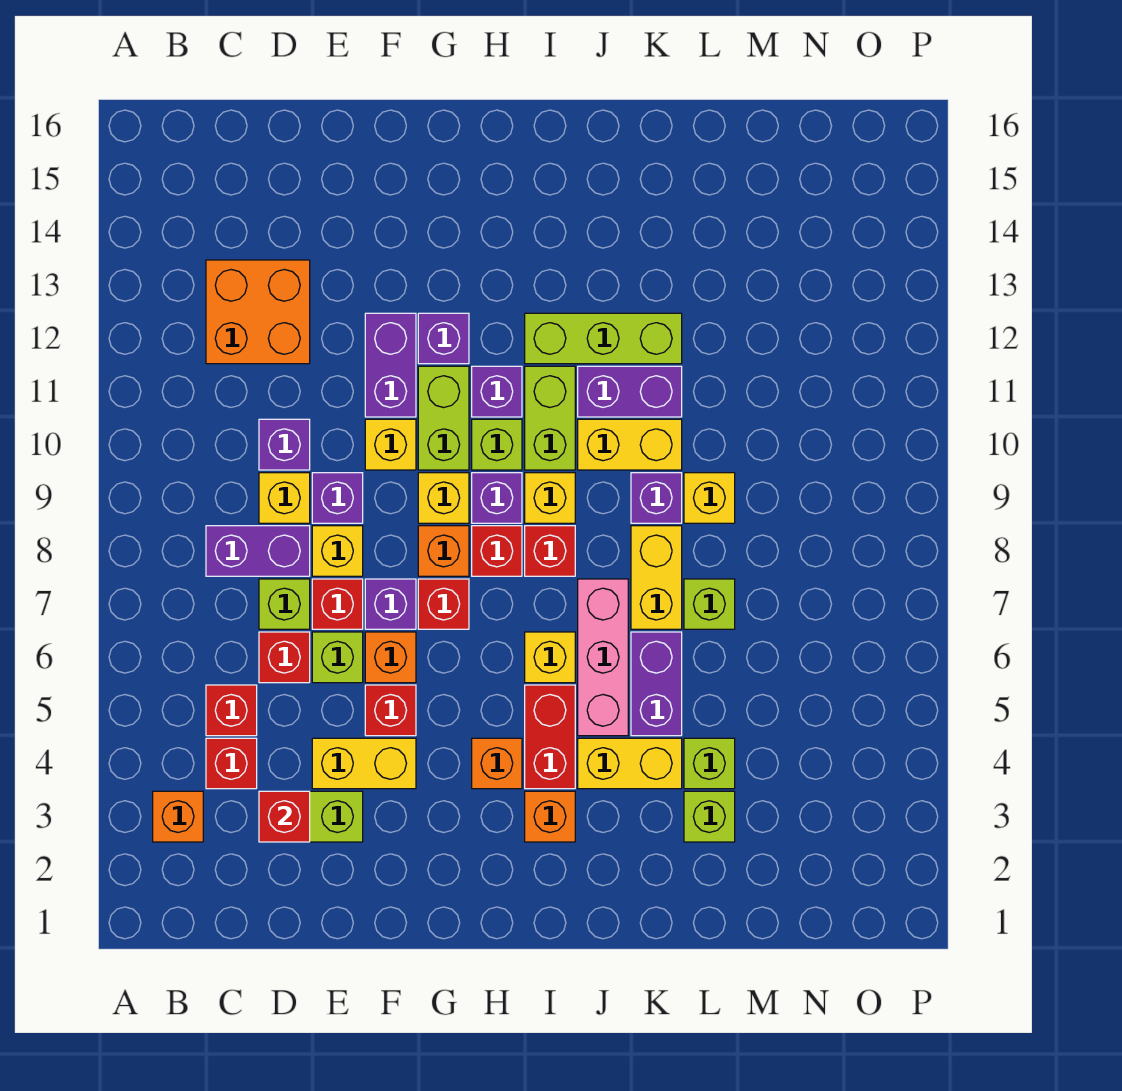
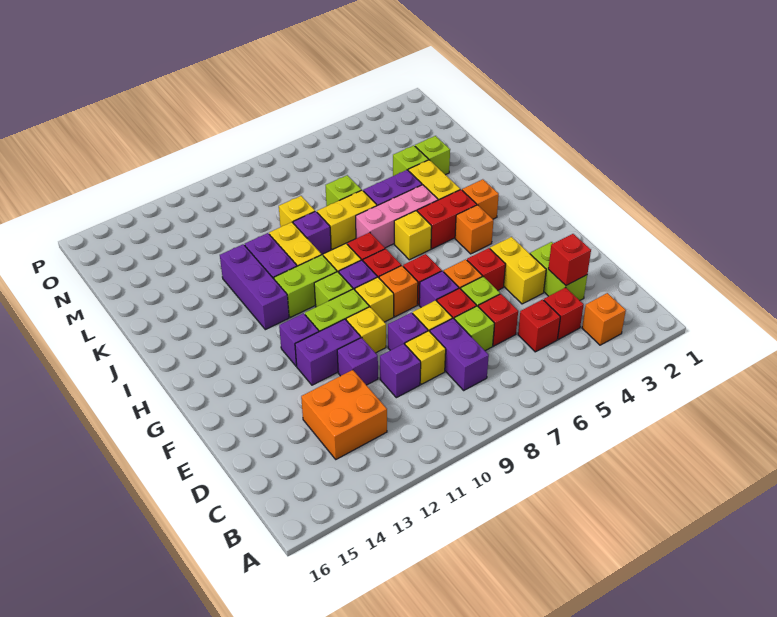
purple 1x1 brick [472,366,522,417] -> purple 1x1 brick moved to [337,338,378,385]
lime 1x3 brick [525,313,682,364] -> purple 1x3 brick [220,244,289,330]

